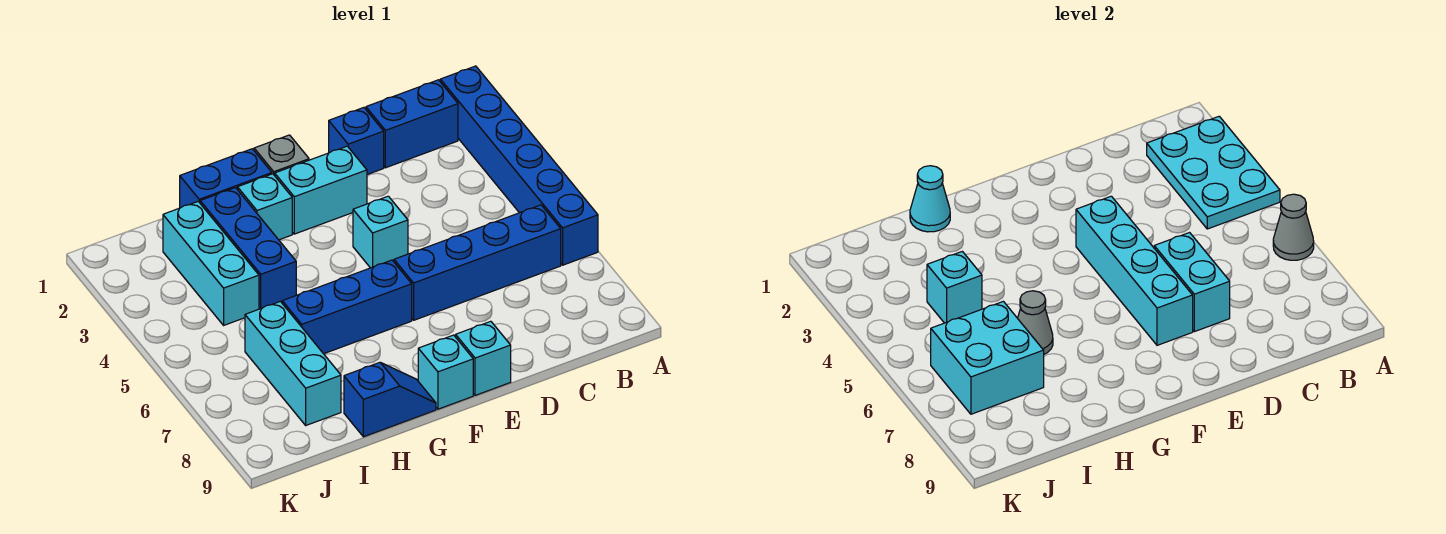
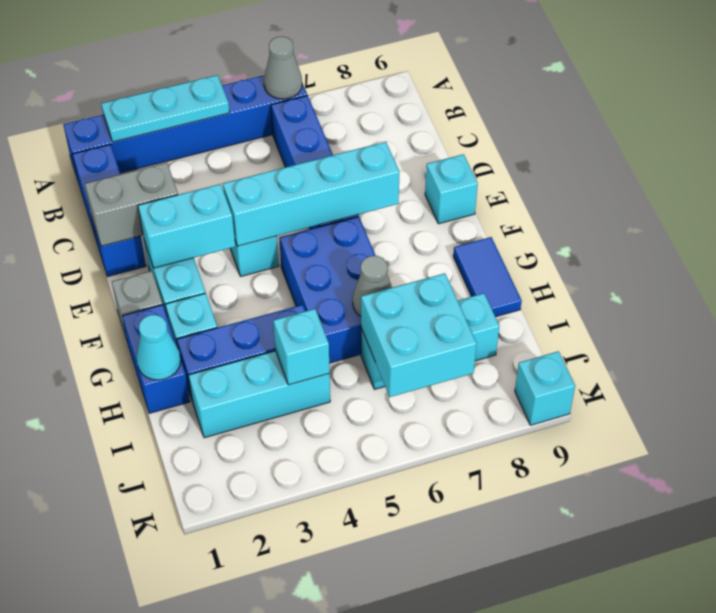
cyan 2x3 plate [1147,116,1280,229] -> cyan 1x3 plate [101,75,229,142]
none -> grey 1x2 brick [85,163,178,246]
cyan 1x2 brick [1154,233,1230,332] -> cyan 1x2 brick moved to [138,184,235,268]
blue 1x3 brick [282,260,412,354] -> blue 2x3 brick [279,216,376,363]
cyan 1x1 brick [418,335,473,409] -> cyan 1x1 brick moved to [515,351,575,425]
blue 1x2 slope [344,363,436,437] -> blue 1x2 tile [453,237,522,317]

